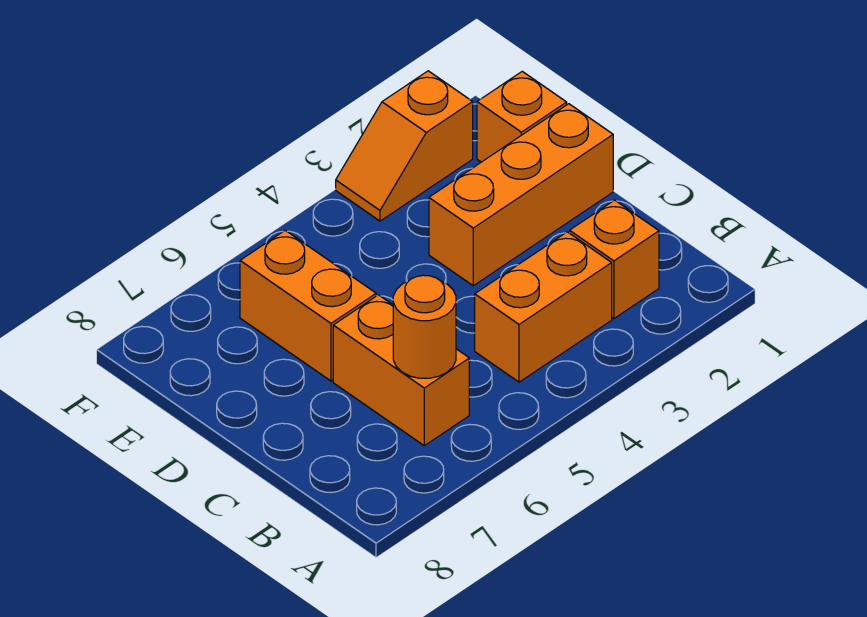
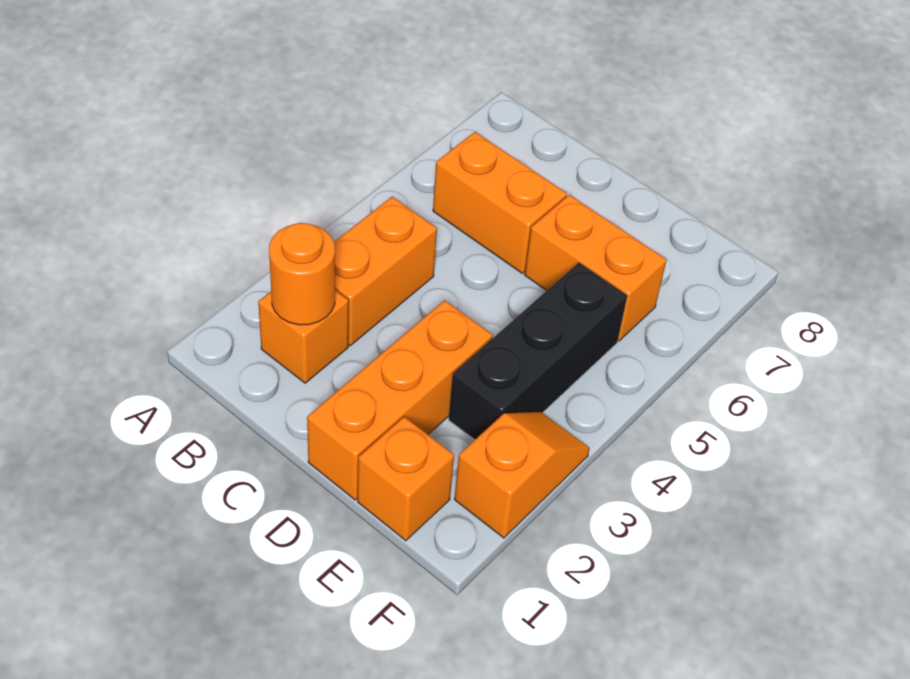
orange 1x1 round brick [393,275,456,378] -> orange 1x1 round brick moved to [269,223,335,325]
none -> black 1x3 brick [449,263,627,440]

